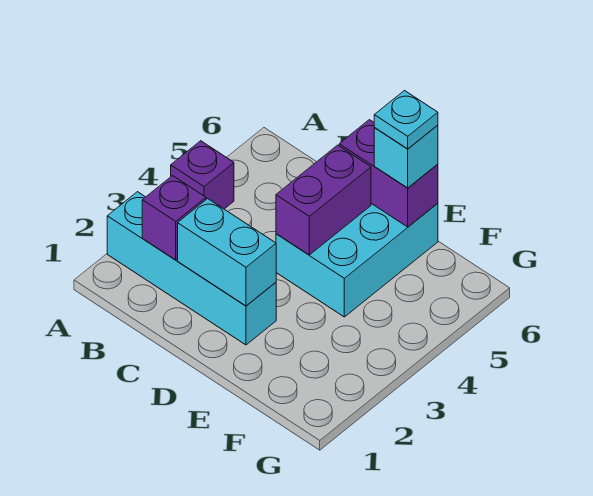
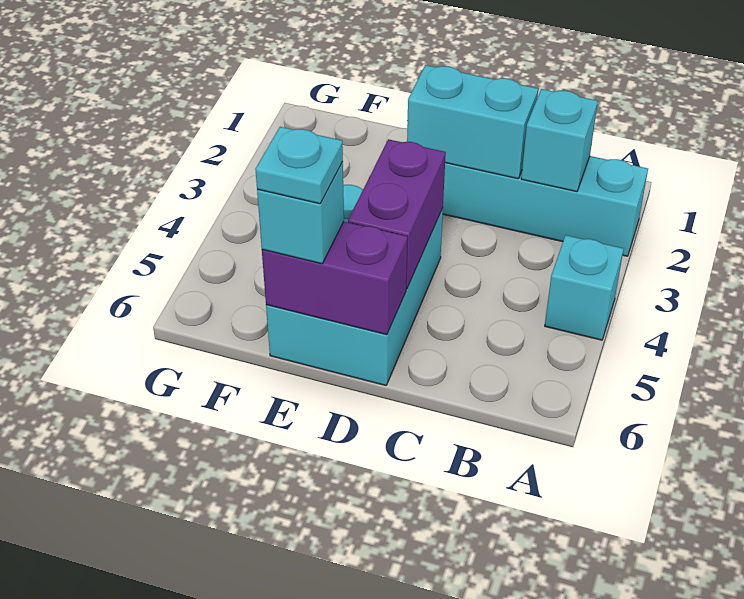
purple 1x1 brick [171,141,234,209] -> cyan 1x1 brick [545,235,624,340]
purple 1x1 brick [142,176,206,260] -> cyan 1x1 brick [521,89,598,192]

